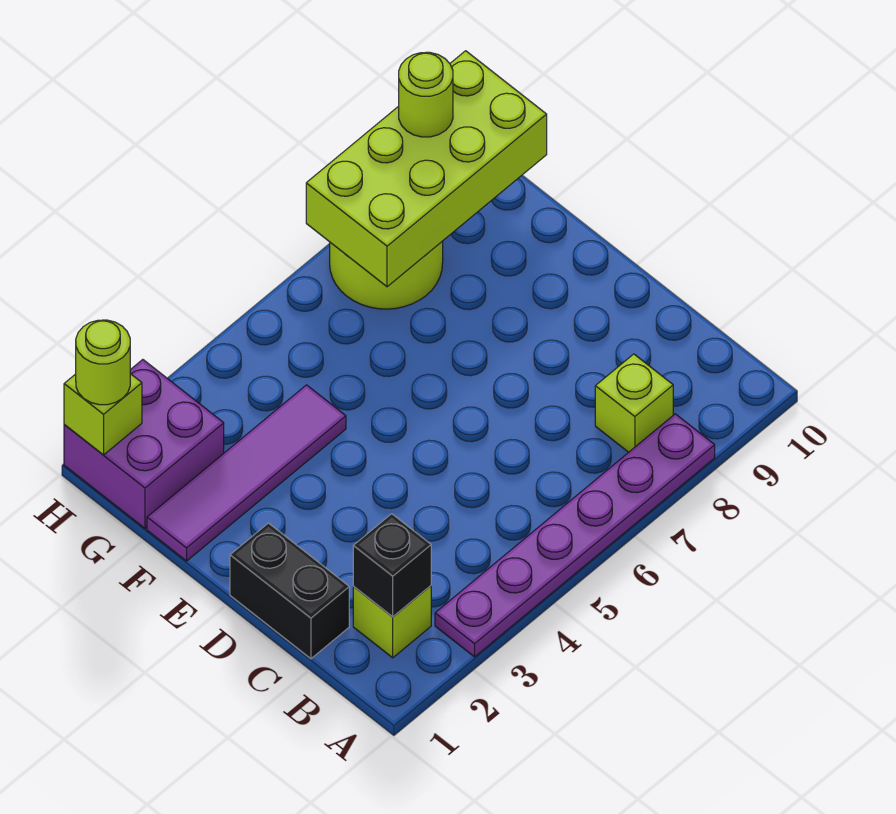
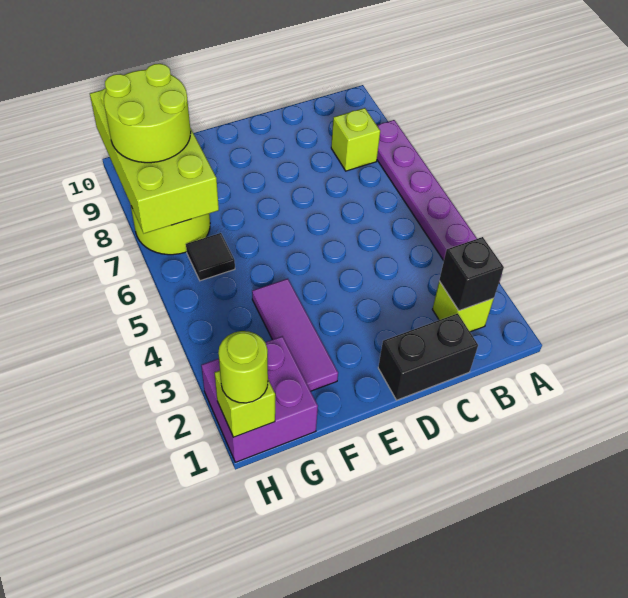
purple 1x4 tile [147,385,346,561] -> purple 1x3 tile [252,279,338,391]
none -> black 1x1 tile [186,233,235,281]
lime 1x1 round brick [399,52,453,137] -> lime 2x2 round brick [104,64,191,163]

